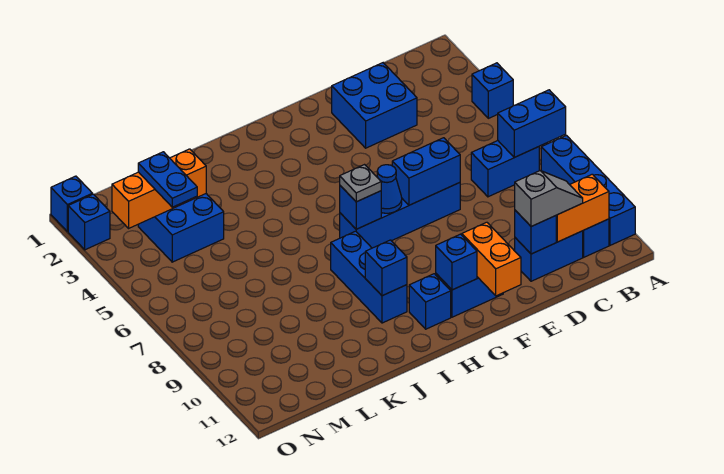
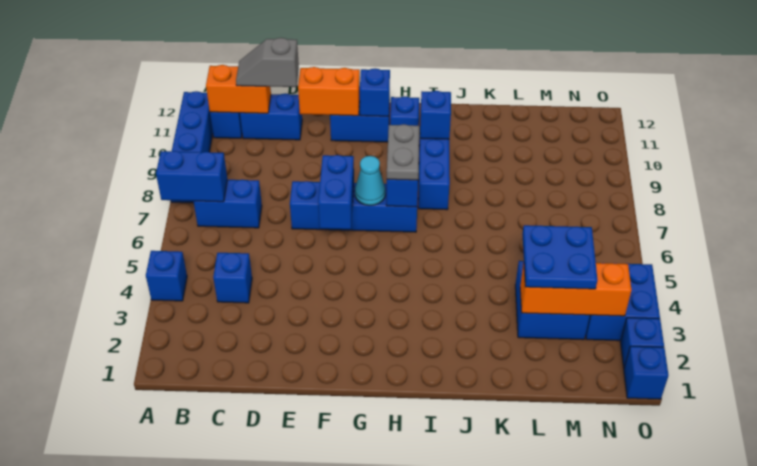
blue 2x2 brick [332,63,417,148] -> blue 2x2 brick moved to [586,263,660,341]
blue 1x1 brick [515,210,556,254] -> blue 1x1 brick moved to [213,253,252,303]
blue 1x2 brick [392,138,460,205] -> blue 1x2 brick turned to [318,155,354,229]
orange 1x2 brick [462,222,521,296] -> orange 1x2 brick turned to [298,67,360,116]
blue 1x1 cone [377,165,402,213] -> cyan 1x1 cone [355,156,385,206]
grey 1x1 plate [340,165,381,202] -> grey 1x2 plate [387,124,419,180]
blue 1x2 plate [138,152,197,207] -> blue 2x2 plate [522,225,597,289]

